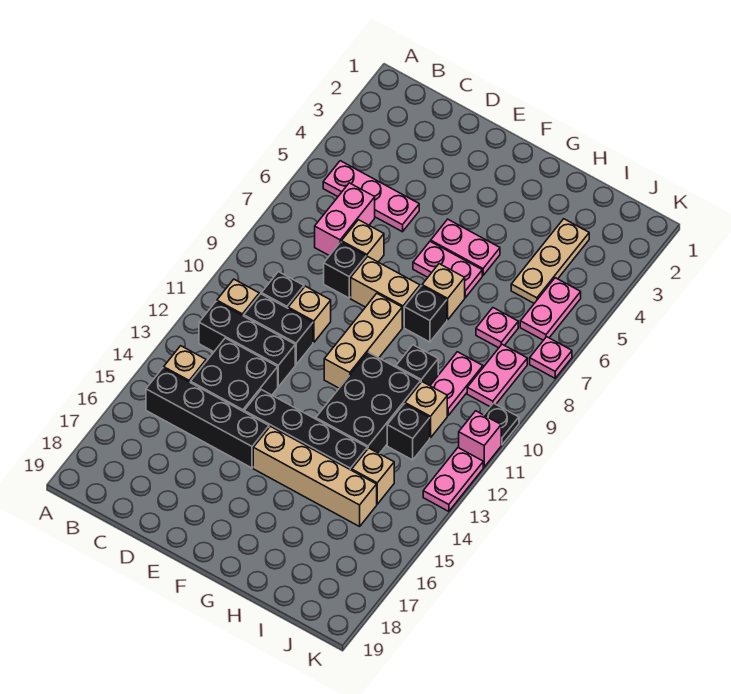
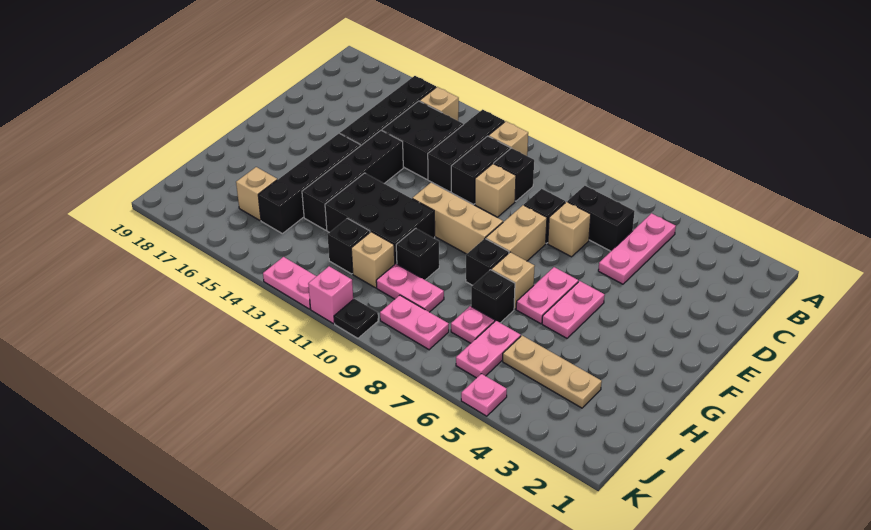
pink 1x2 brick [315,183,375,256] -> black 1x2 brick [568,186,635,251]
tan 1x4 brick [253,426,377,526] -> black 1x4 brick [258,133,361,234]
none -> black 1x1 brick [471,270,515,323]
tan 1x1 brick [352,448,394,504] -> tan 1x1 brick moved to [236,167,277,221]
pink 1x2 plate [520,278,581,340] -> pink 1x2 plate turned to [456,321,521,378]
pink 1x1 plate [530,337,572,378] -> pink 1x1 plate moved to [461,374,507,416]

